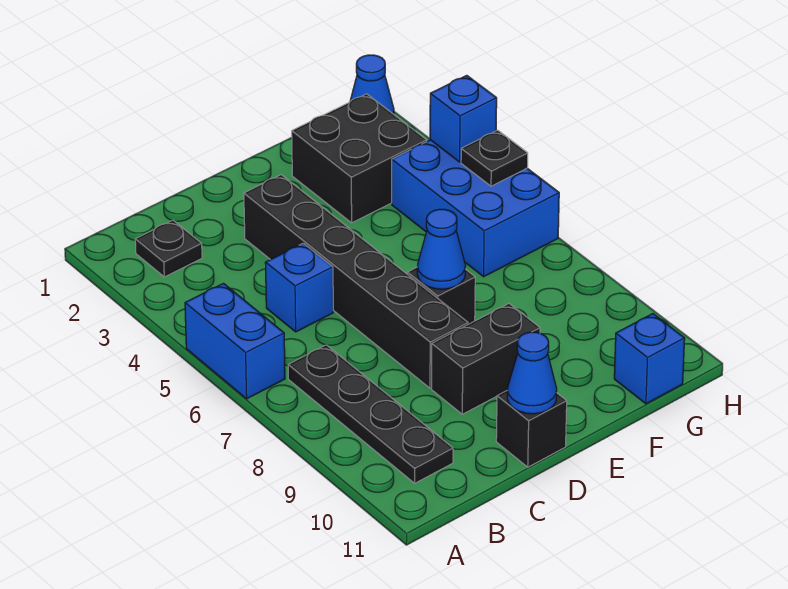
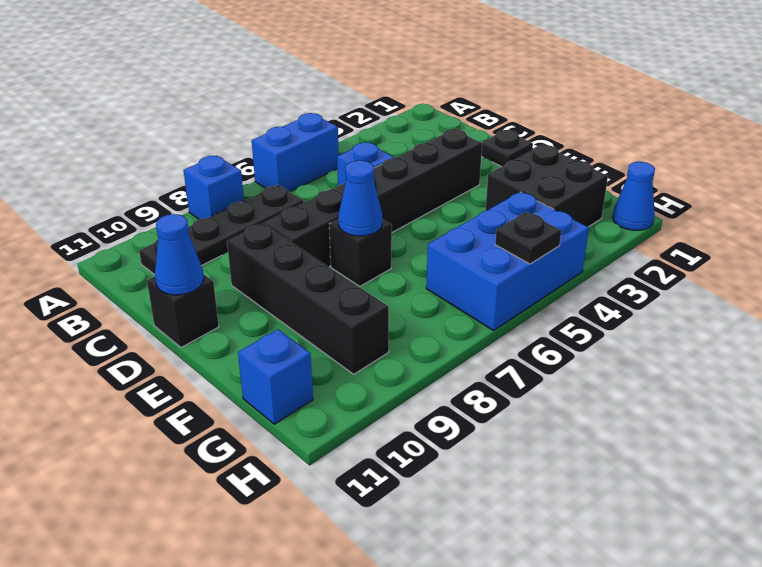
black 1x1 plate [135,220,202,277] -> black 1x1 plate moved to [481,130,533,167]
black 1x2 brick [432,304,540,414] -> black 1x4 brick [227,224,389,374]
blue 1x1 brick [430,75,497,162] -> blue 1x1 brick moved to [184,155,244,219]

